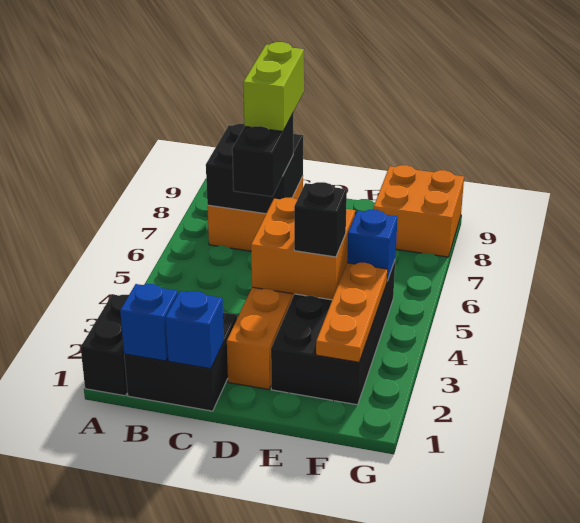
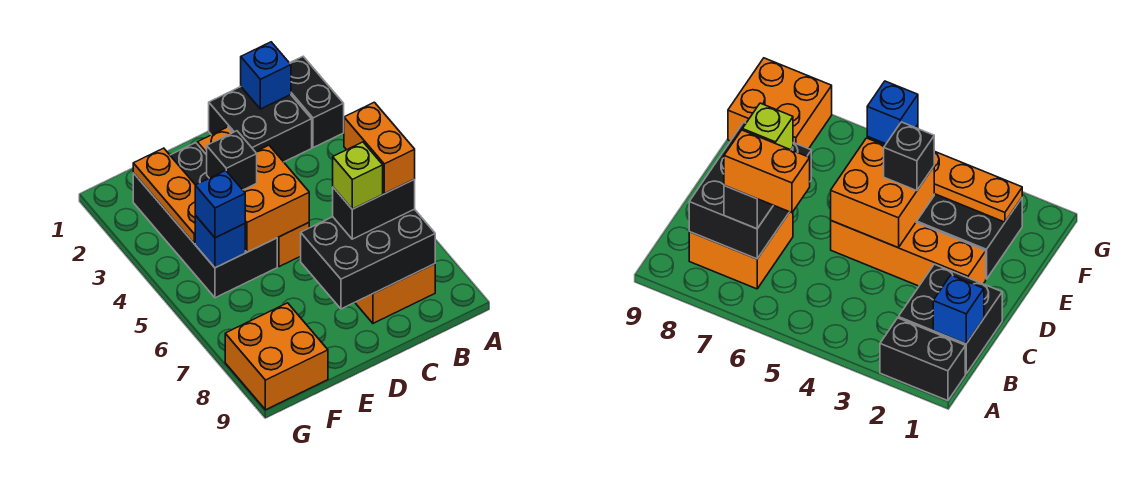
none -> orange 1x2 brick [344,102,415,194]
black 2x2 brick [206,124,303,214] -> black 2x3 brick [301,209,435,309]
blue 1x1 brick [166,291,224,369] -> blue 1x1 brick moved to [195,170,245,238]
black 1x2 brick [232,114,293,197] -> black 1x2 brick turned to [333,179,415,239]
lime 1x2 brick [243,42,304,131] -> lime 1x1 brick [333,142,383,209]

